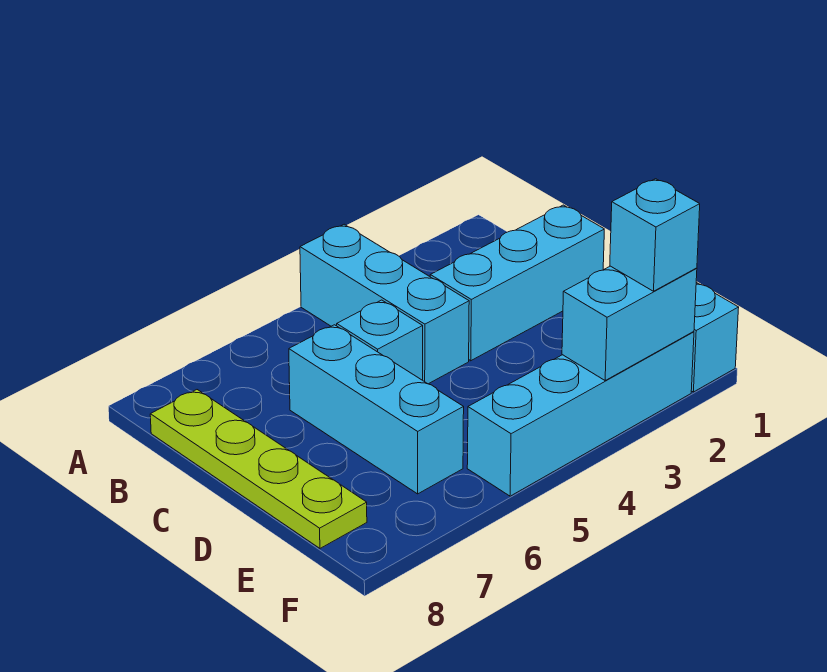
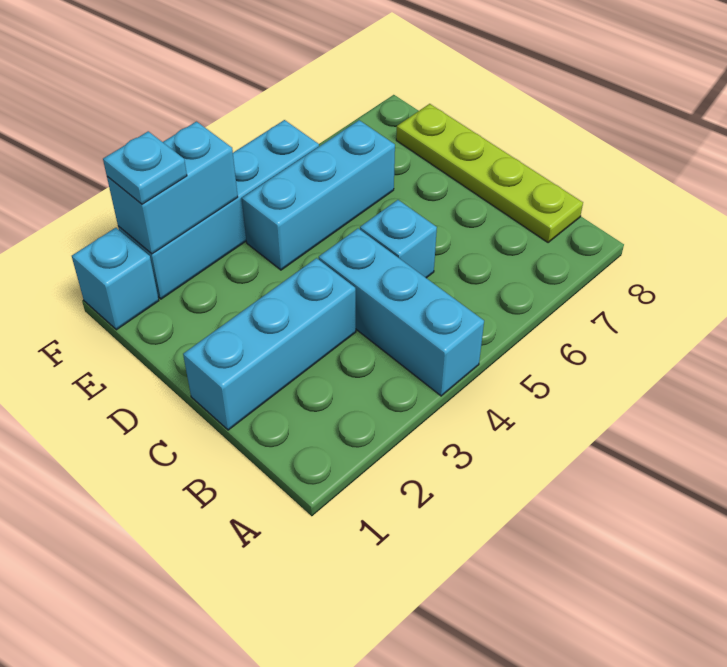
cyan 1x3 brick [289,325,464,494] -> cyan 1x3 brick turned to [242,120,395,270]
cyan 1x1 brick [610,179,700,291] -> cyan 1x1 plate [103,131,187,204]

